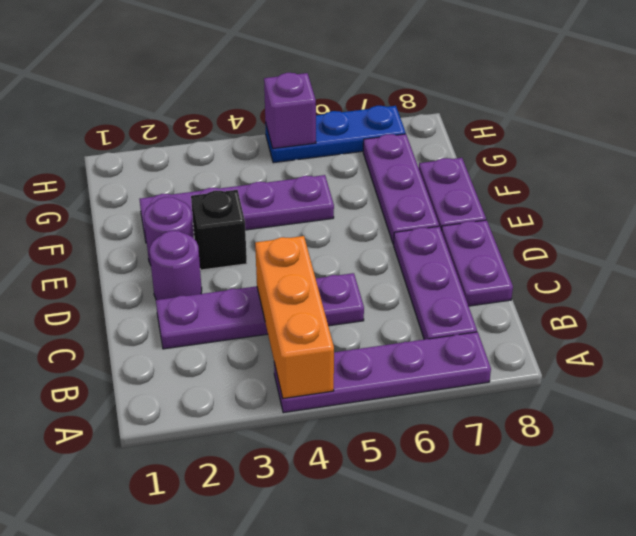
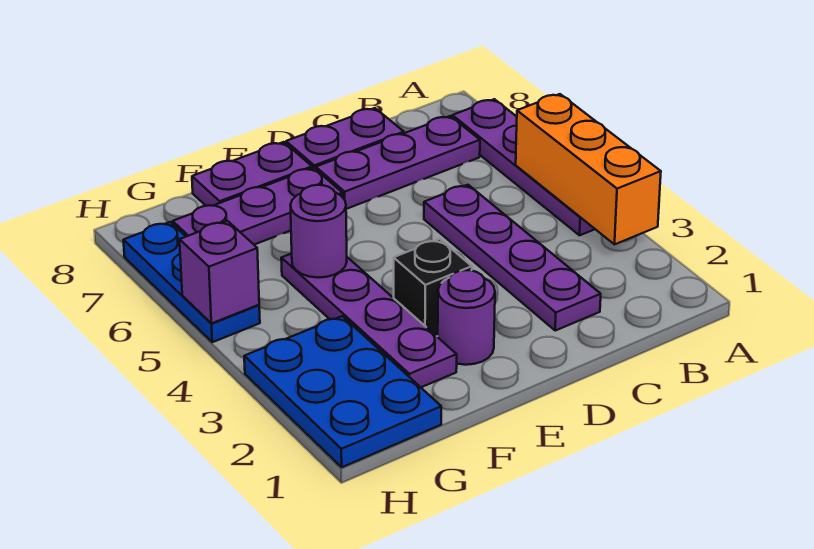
orange 1x3 brick [255,236,334,398] -> orange 1x3 brick turned to [516,94,661,244]
purple 1x1 round brick [150,231,202,300] -> purple 1x1 round brick moved to [290,185,347,278]
none -> blue 2x3 plate [244,316,441,467]

